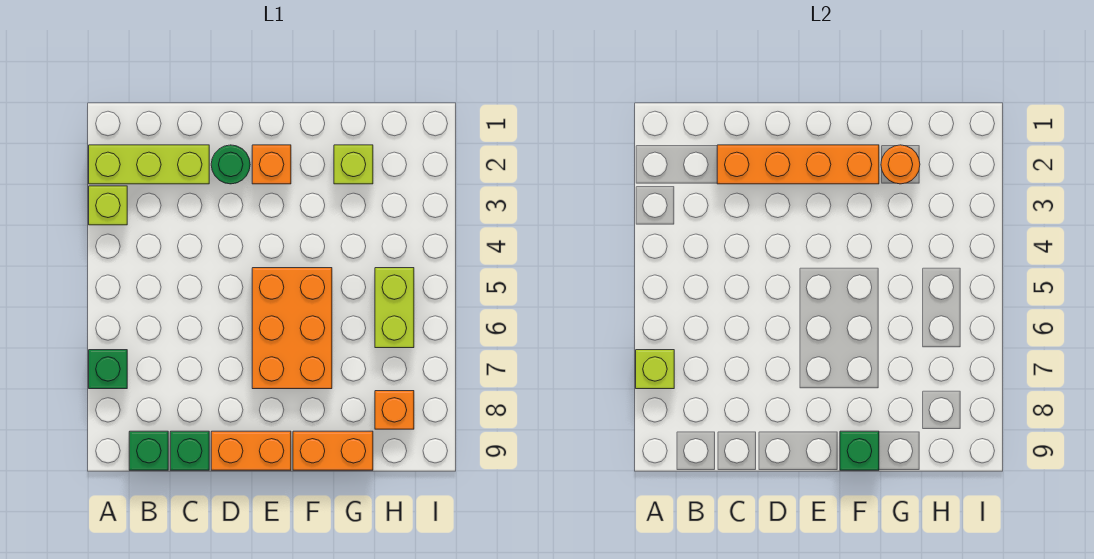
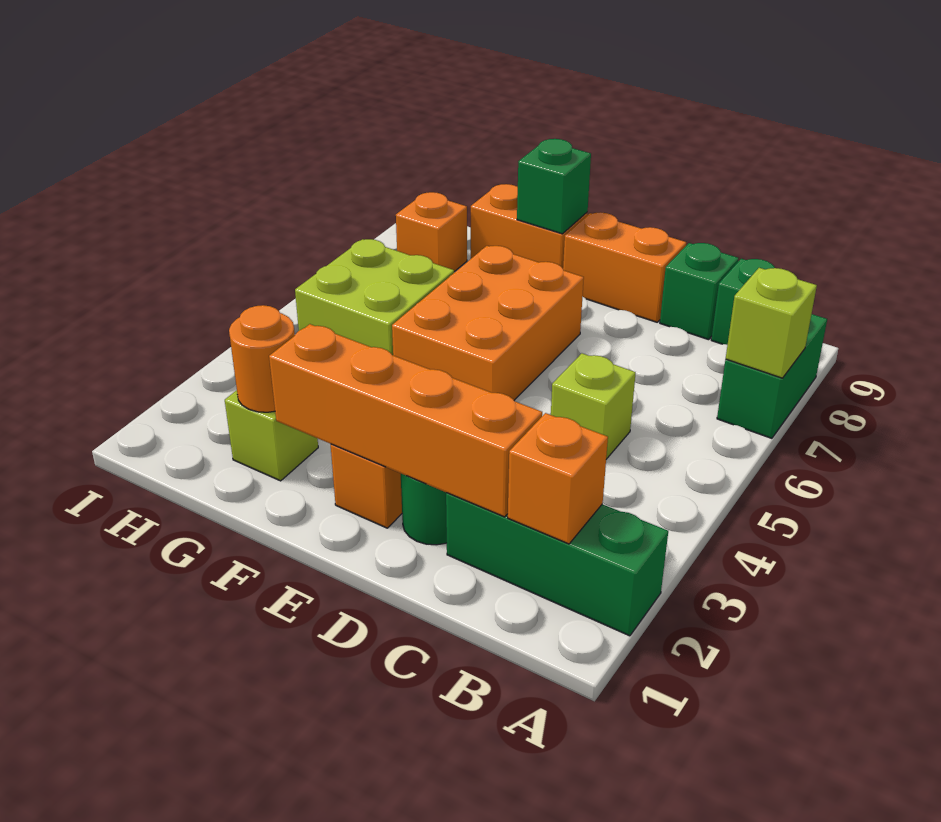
lime 1x3 brick [89,145,209,184] -> green 1x3 brick [446,493,668,636]
lime 1x1 brick [89,186,127,225] -> lime 1x1 brick moved to [551,353,636,459]
green 1x1 brick [89,350,127,389] -> green 1x2 brick [717,314,827,438]
none -> orange 1x1 brick [508,413,608,544]
lime 1x2 brick [375,268,414,348] -> lime 2x2 brick [295,239,454,355]

